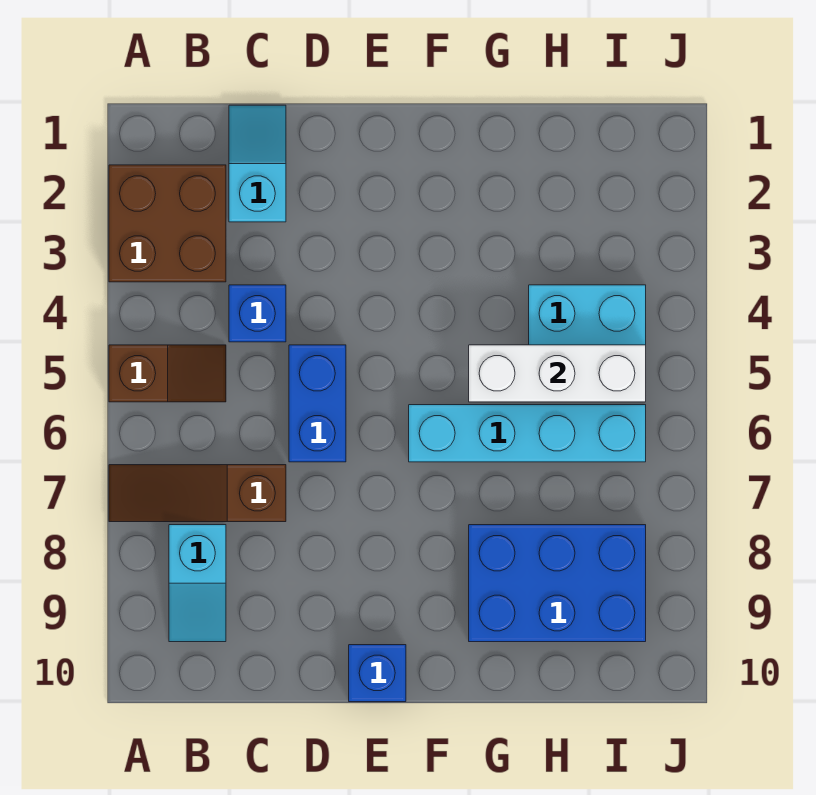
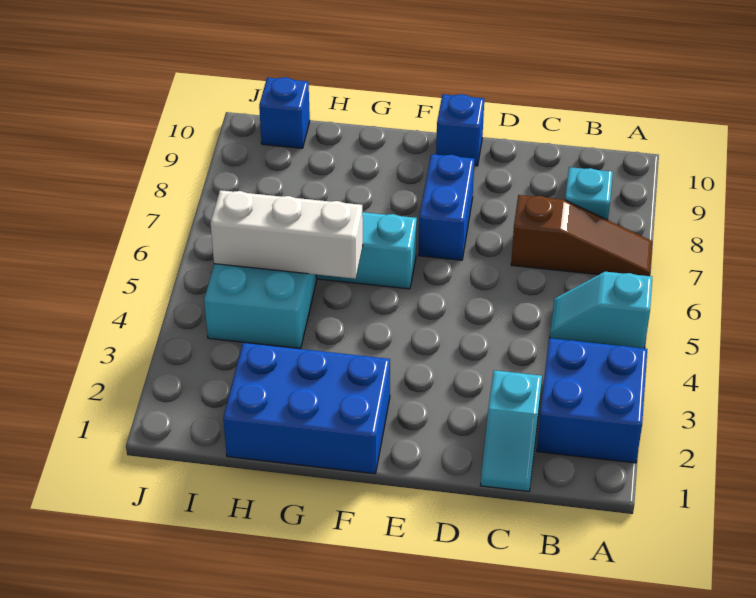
brown 2x2 brick [109,165,226,282] -> blue 2x2 brick [537,338,647,463]
brown 1x2 slope [109,345,226,402] -> cyan 1x2 slope [550,272,652,348]
blue 1x1 brick [229,285,286,342] -> blue 1x1 brick moved to [259,77,310,148]
blue 1x2 brick [289,345,346,462] -> blue 1x2 brick moved to [418,154,474,260]
blue 2x3 brick [469,525,646,642] -> blue 2x3 brick moved to [223,343,390,474]

